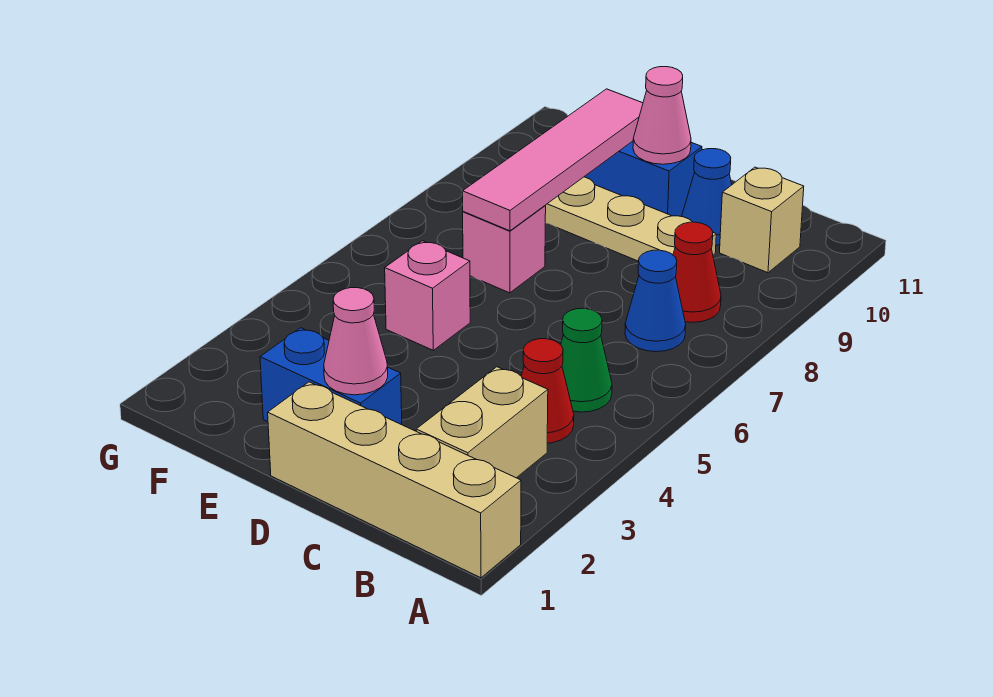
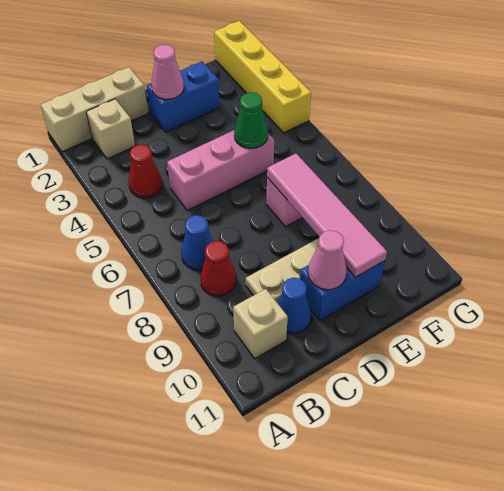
tan 1x4 brick [268,382,521,578] -> tan 1x3 brick [40,67,148,152]
tan 1x2 brick [416,367,548,478] -> tan 1x1 brick [86,99,135,159]
green 1x1 cone [561,308,612,412] -> green 1x1 cone moved to [234,92,268,148]
pink 1x1 brick [385,241,470,350] -> pink 1x3 brick [167,130,274,210]
none -> yellow 1x4 brick [214,21,311,133]

